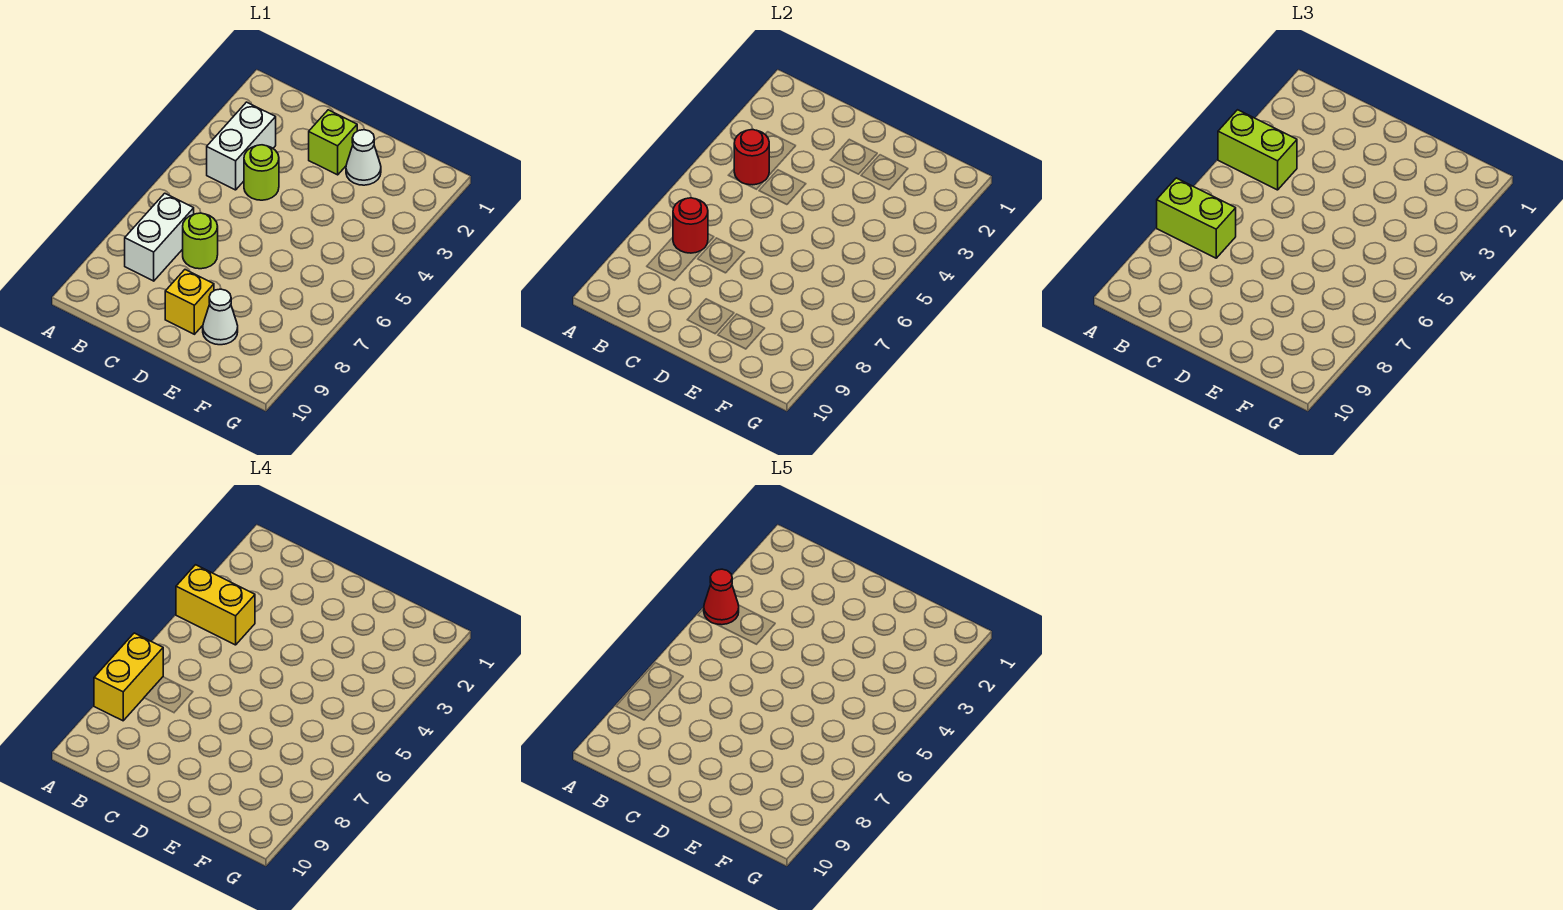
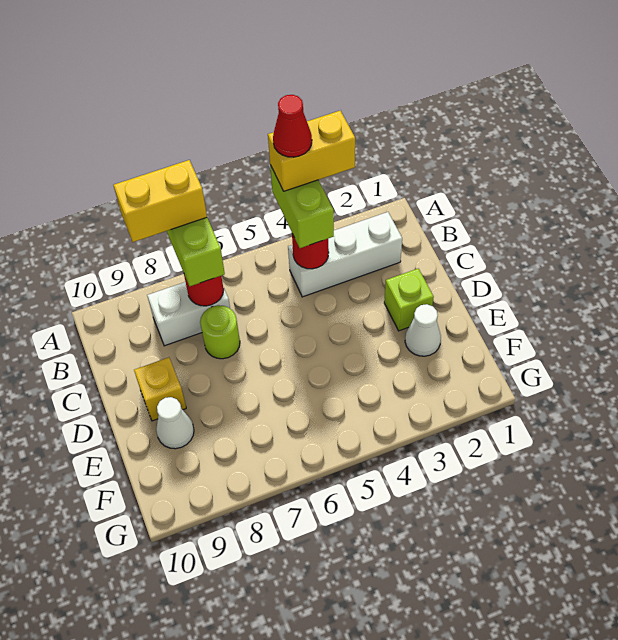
yellow 1x2 brick [176,565,255,645] -> yellow 1x2 brick turned to [268,111,355,191]
white 1x2 brick [207,102,276,190] -> white 1x3 brick [288,212,402,297]
lime 1x1 round brick [244,145,279,200] -> none

